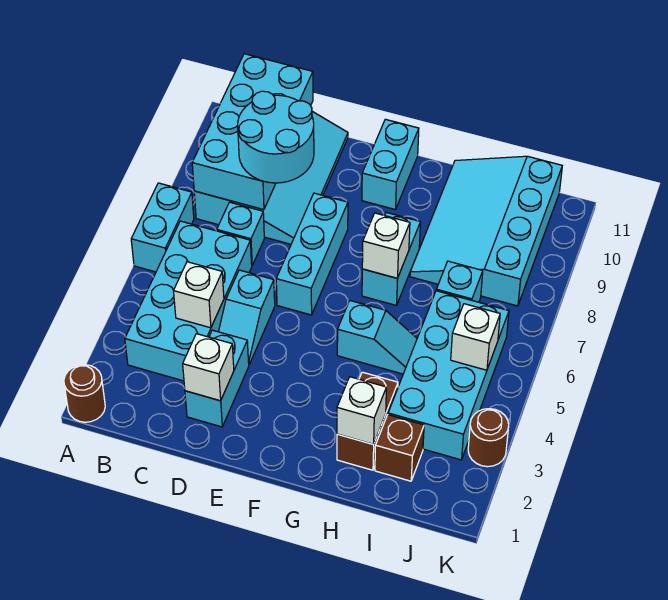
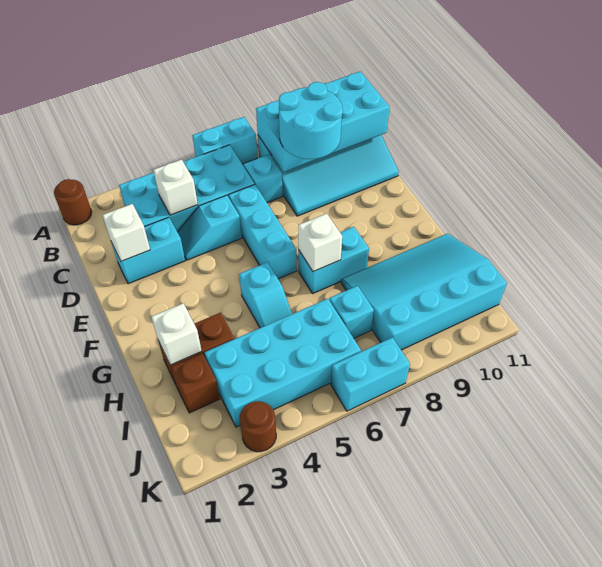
cyan 1x3 brick [276,193,348,315] -> cyan 1x3 brick turned to [229,185,297,279]
cyan 1x2 brick [362,119,419,209] -> cyan 1x2 brick moved to [331,337,410,411]
white 1x1 brick [451,304,500,370] -> none

